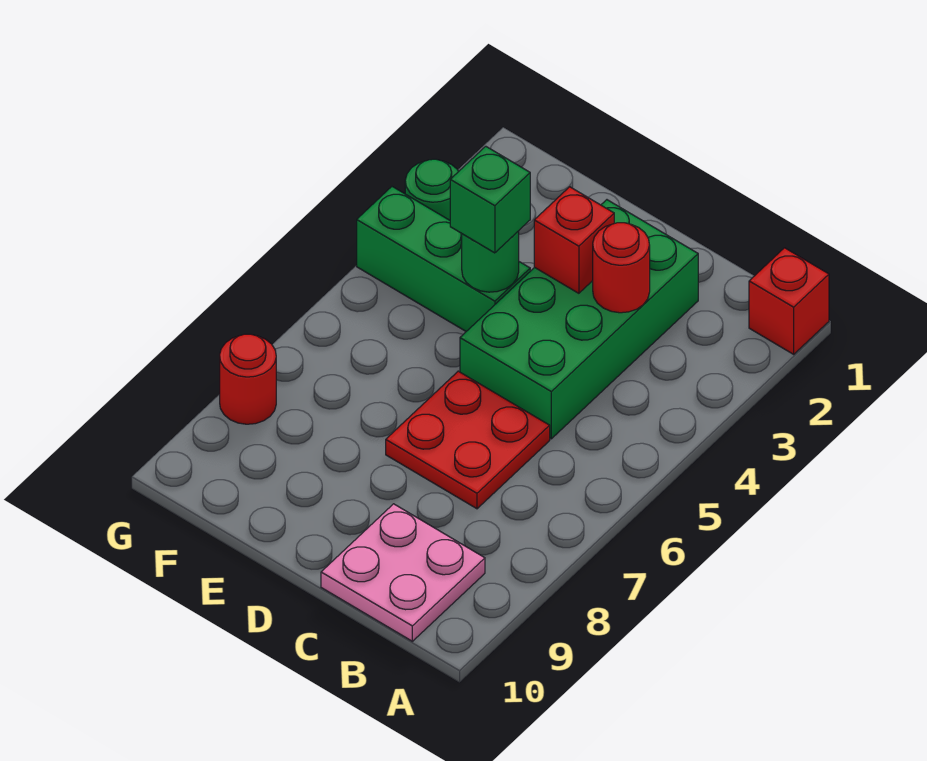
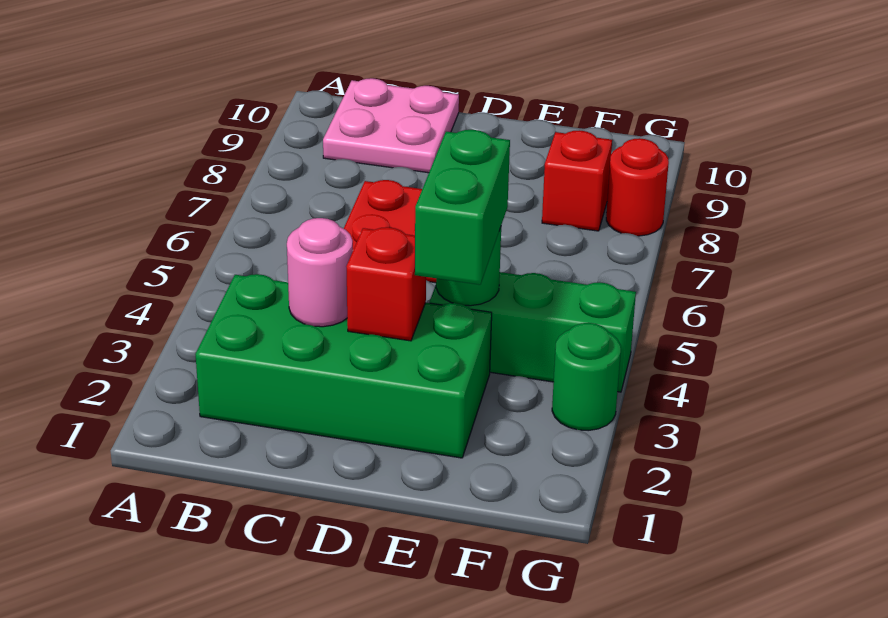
red 1x1 brick [749,248,829,354] -> red 1x1 brick moved to [542,130,612,231]
green 2x4 brick [460,200,698,439] -> green 2x4 brick turned to [195,274,492,458]
red 1x1 round brick [593,223,650,313] -> pink 1x1 round brick [287,218,353,327]
green 1x1 brick [450,146,530,253] -> green 1x2 brick [415,130,510,285]

